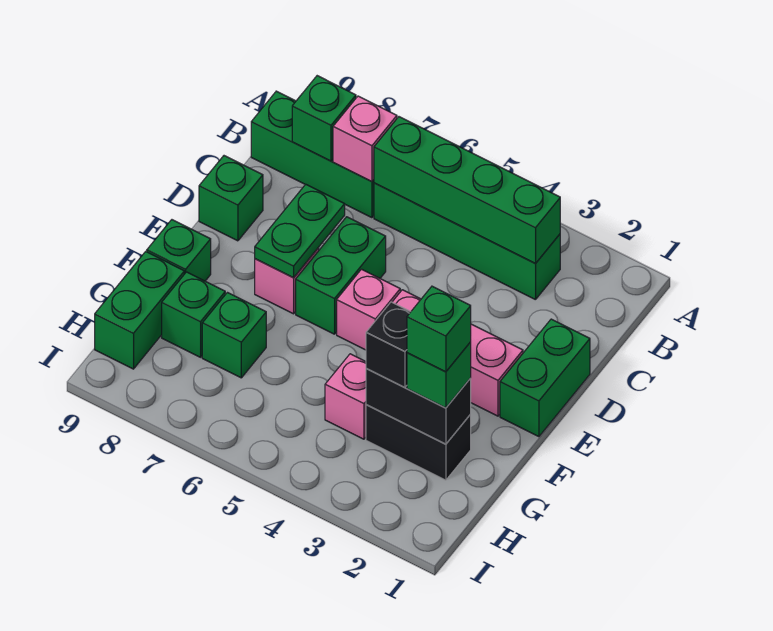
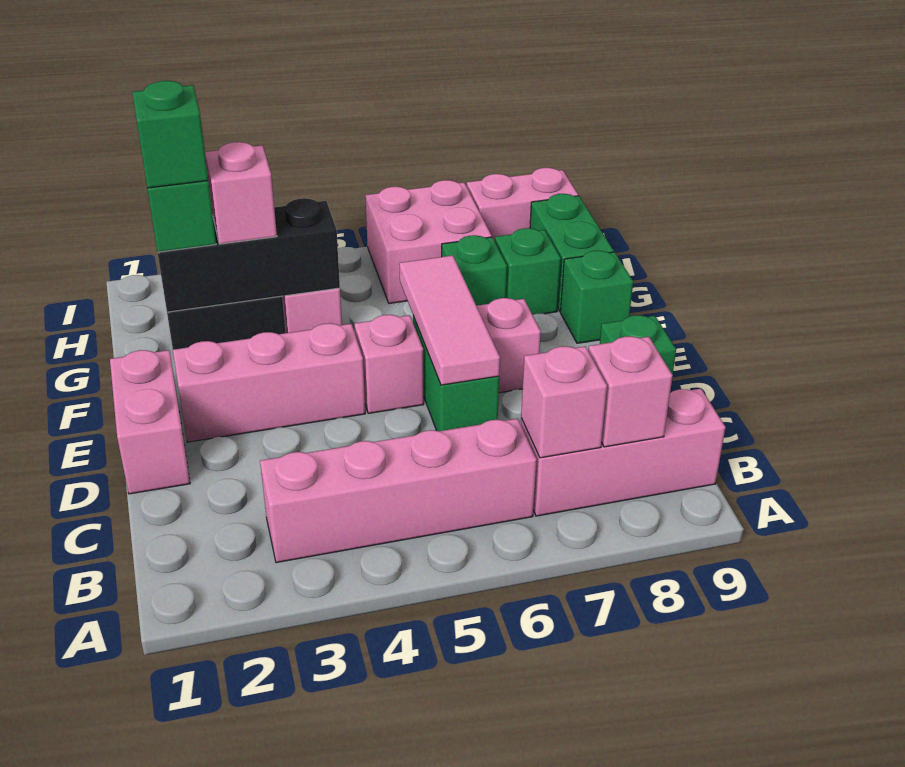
green 1x4 brick [374,183,560,300] -> pink 1x4 brick [260,418,537,563]
green 1x4 brick [374,117,560,264] -> none
green 1x3 brick [251,91,374,218] -> pink 1x3 brick [521,389,726,516]
green 1x1 brick [292,76,356,161] -> pink 1x1 brick [588,336,673,447]
green 1x2 brick [500,319,590,437] -> pink 1x2 brick [110,350,190,494]
none -> pink 1x3 tile [399,255,500,385]
green 1x2 plate [255,184,345,278] -> none
black 1x2 brick [366,369,471,444] -> black 1x3 brick [158,198,340,312]
black 1x1 brick [366,302,410,388] -> pink 1x1 brick [205,142,277,244]
none -> pink 2x2 brick [365,180,492,303]
none -> pink 1x2 brick [467,168,578,241]

